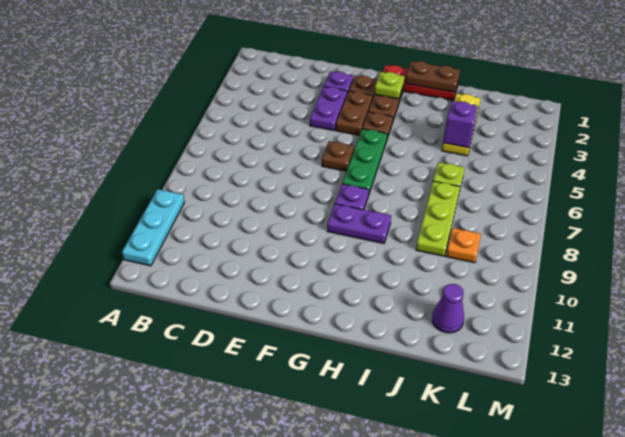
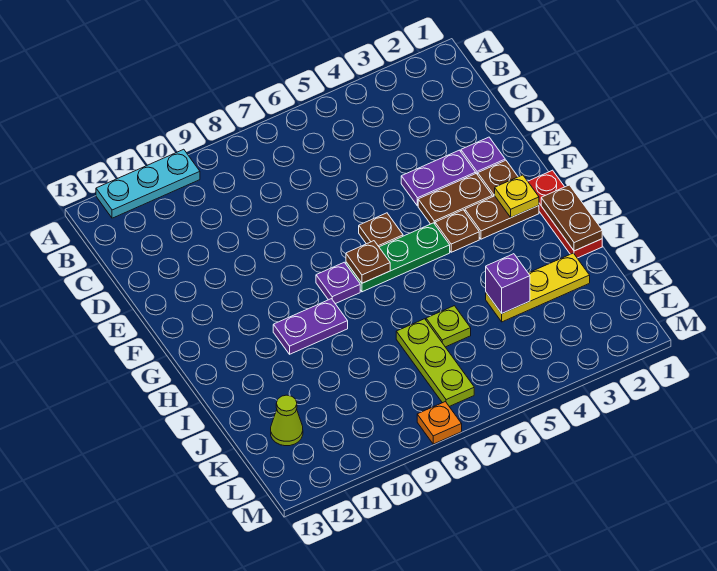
lime 1x1 plate [374,72,404,99] -> yellow 1x1 plate [495,175,539,217]
none -> brown 1x1 plate [346,241,390,283]
purple 1x2 plate [327,204,391,243] -> purple 1x2 plate turned to [273,299,348,354]
lime 1x3 plate [416,181,460,256] -> lime 1x3 plate turned to [396,319,474,407]
orange 1x1 plate [446,228,481,263] -> orange 1x1 plate moved to [417,402,462,444]
purple 1x1 cone [432,284,464,333] -> lime 1x1 cone [271,395,303,446]

